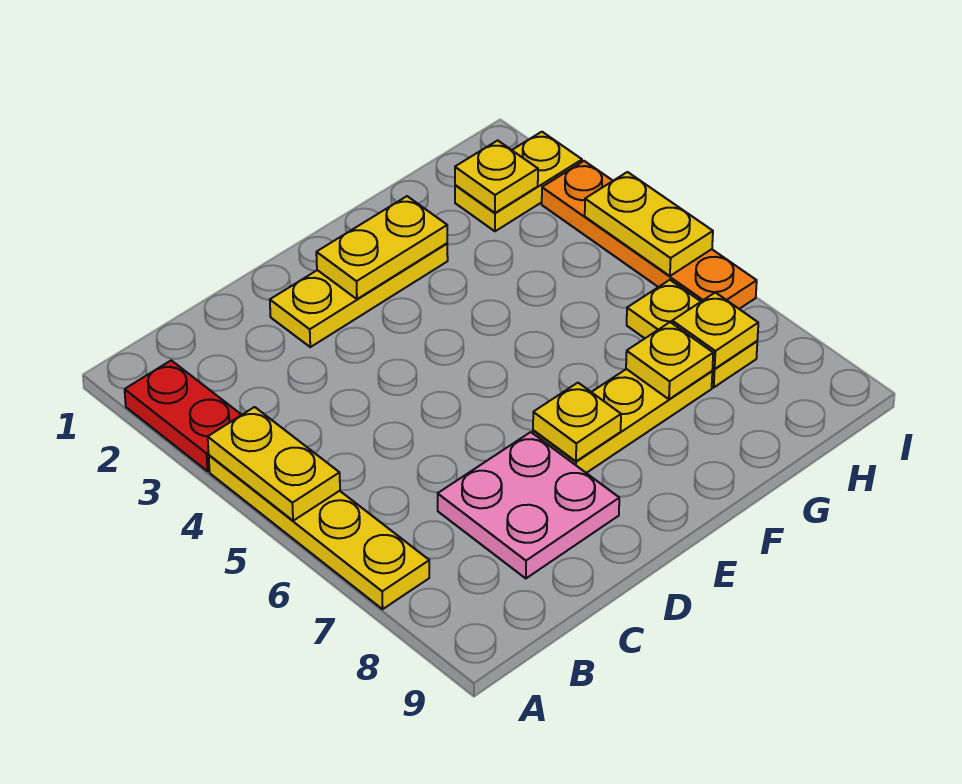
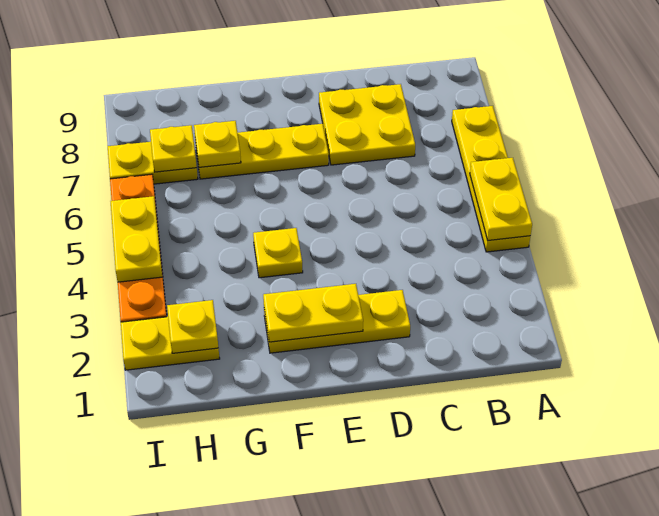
red 1x2 plate [125,360,241,471] -> none
pink 2x2 plate [438,432,619,578] -> yellow 2x2 plate [319,84,415,165]
yellow 1x1 plate [533,383,621,461] -> yellow 1x1 plate moved to [253,228,303,278]
yellow 1x2 plate [627,280,757,387] -> yellow 1x2 plate turned to [108,142,198,184]

